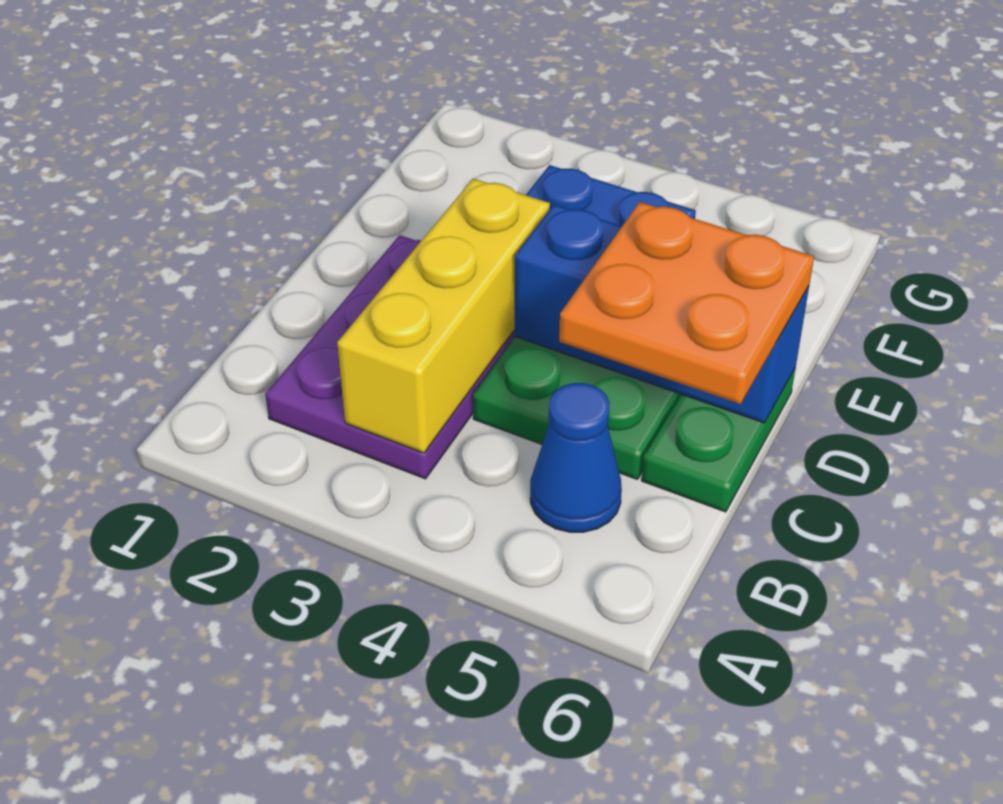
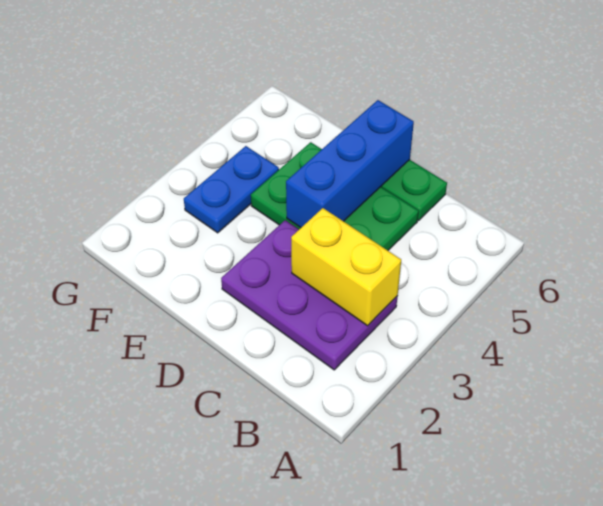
yellow 1x3 brick [337,179,550,453] -> yellow 1x2 brick [291,208,401,326]
blue 1x1 cone [530,383,622,532] -> none
orange 2x2 plate [559,202,814,404] -> none

